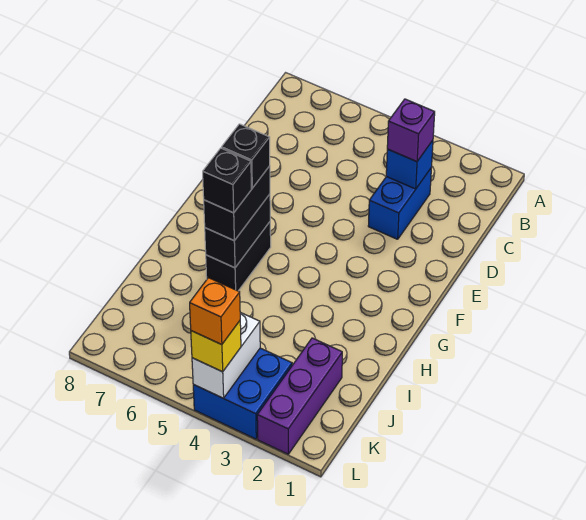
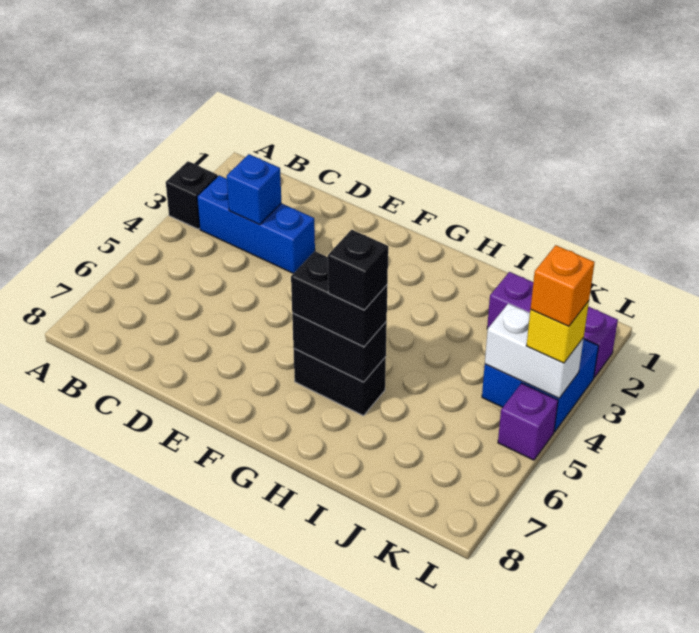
blue 1x2 brick [368,169,431,239] -> blue 1x3 brick [197,175,315,273]
purple 1x1 brick [387,99,435,162] -> purple 1x1 brick moved to [498,383,558,460]
black 1x1 brick [222,124,270,188] -> black 1x1 brick moved to [166,161,218,229]

